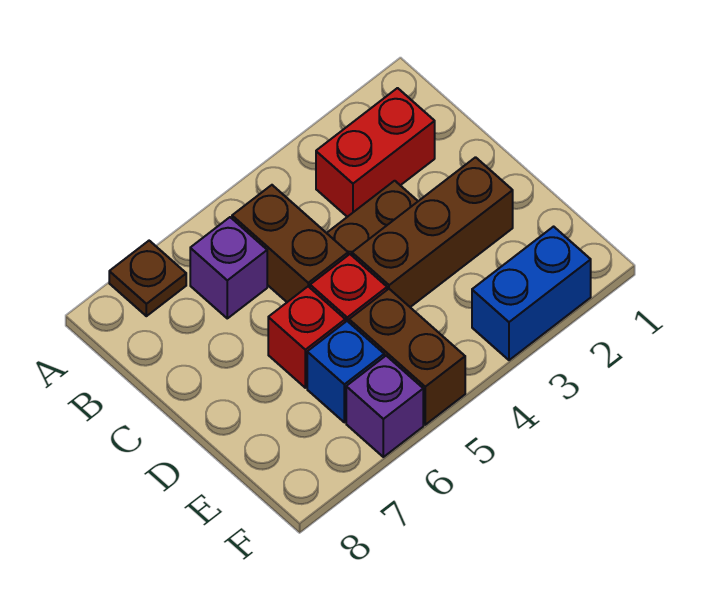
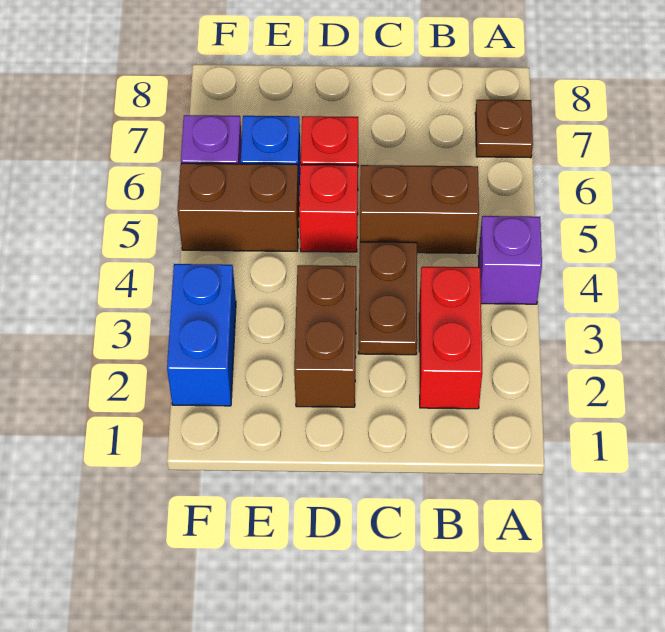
purple 1x1 brick [190,217,267,318] -> purple 1x1 brick moved to [478,216,542,304]
brown 1x3 brick [352,157,513,307] -> brown 1x2 brick [294,265,356,407]

